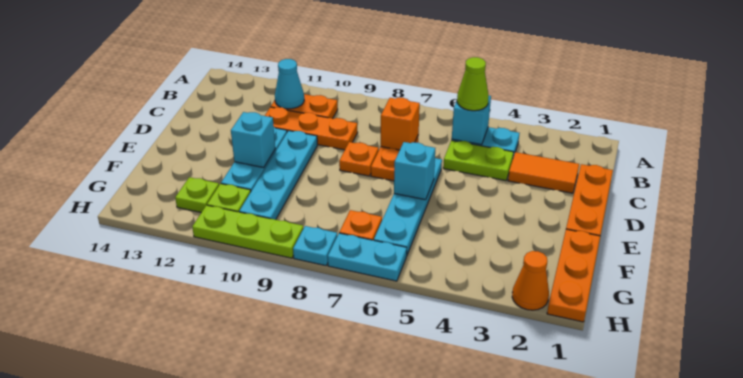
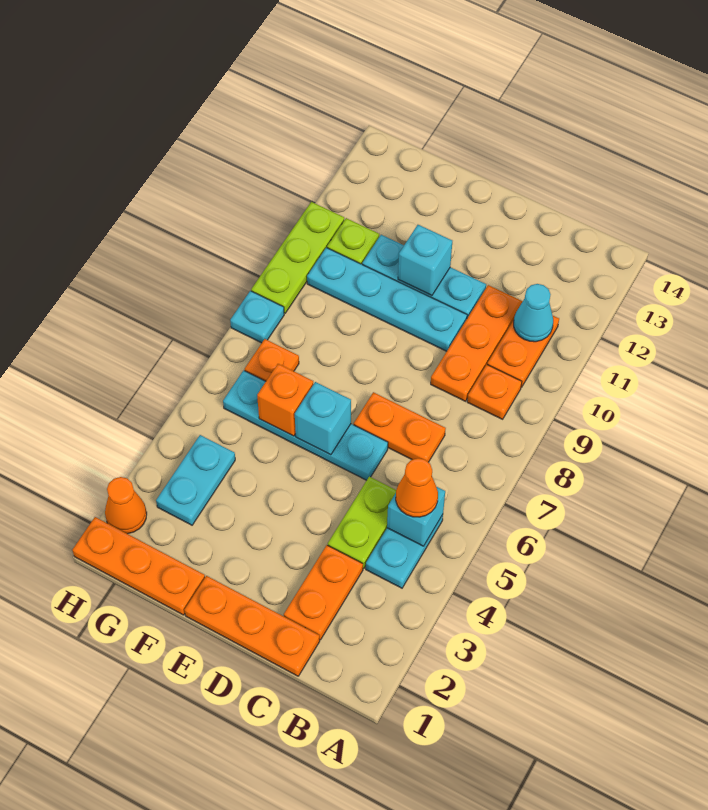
lime 1x1 cone [457,57,489,111] -> orange 1x1 cone [396,458,438,517]
orange 1x2 tile [508,152,579,193] -> orange 1x2 plate [284,545,363,640]
orange 1x1 brick [381,98,420,150] -> orange 1x1 brick moved to [257,364,313,436]
orange 1x1 plate [339,142,379,176] -> orange 1x1 plate moved to [467,365,522,419]
lime 1x1 plate [175,177,219,212] -> none
cyan 1x2 plate [328,233,407,281] -> cyan 1x2 plate moved to [156,435,235,525]

